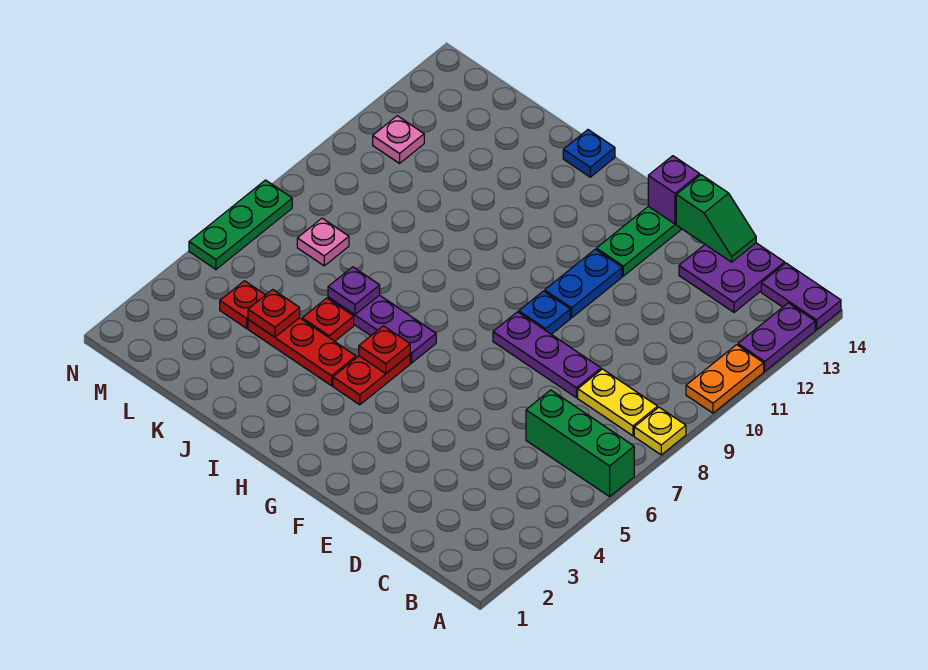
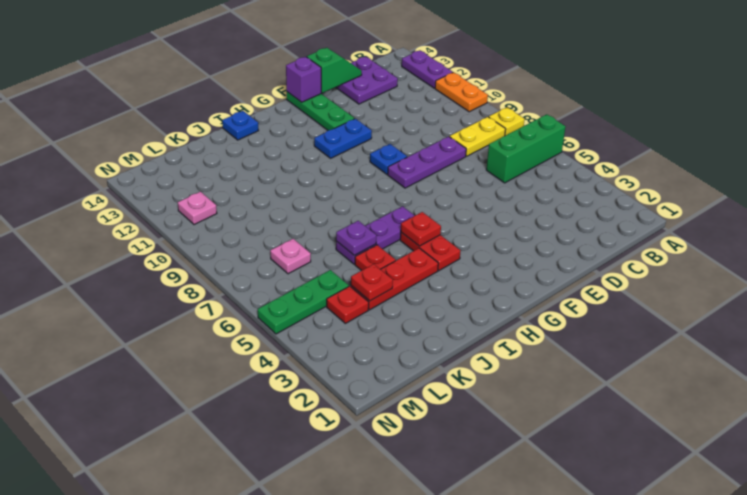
purple 1x2 plate [761,263,841,330] -> none
blue 1x2 plate [545,249,622,318] -> blue 1x2 plate turned to [314,119,372,158]
green 1x3 plate [189,180,292,269] -> green 1x3 plate turned to [258,270,349,334]

